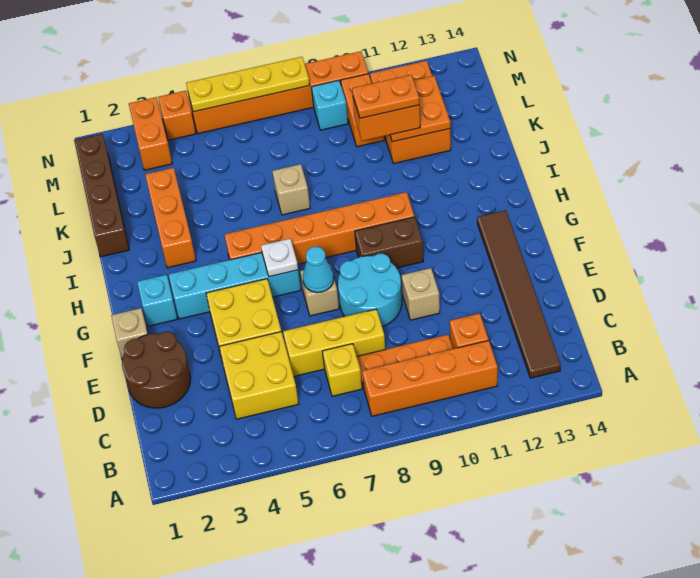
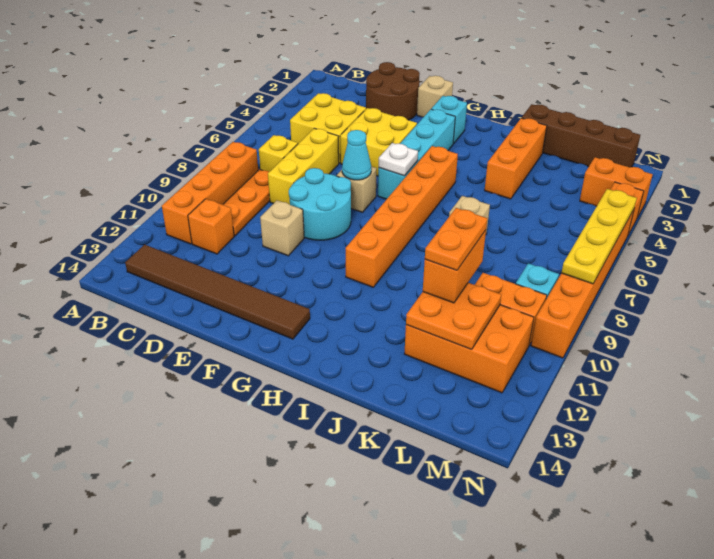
brown 1x2 brick [355,217,423,268] -> none
orange 1x3 brick [145,168,196,268] -> orange 1x3 brick turned to [484,118,547,199]

